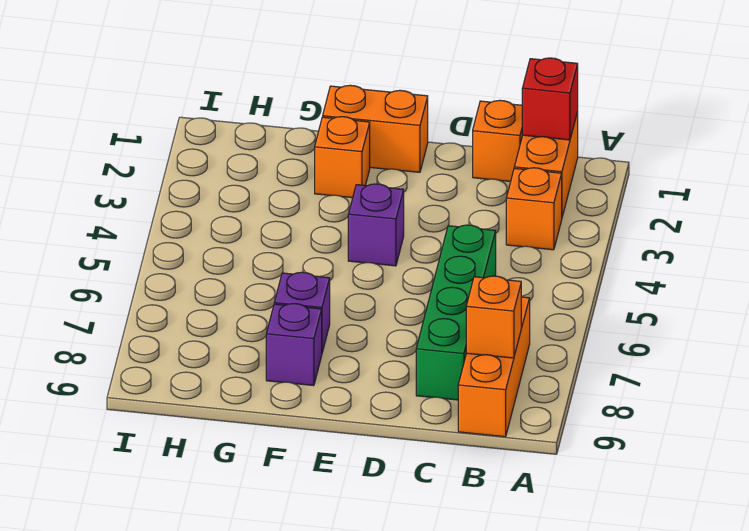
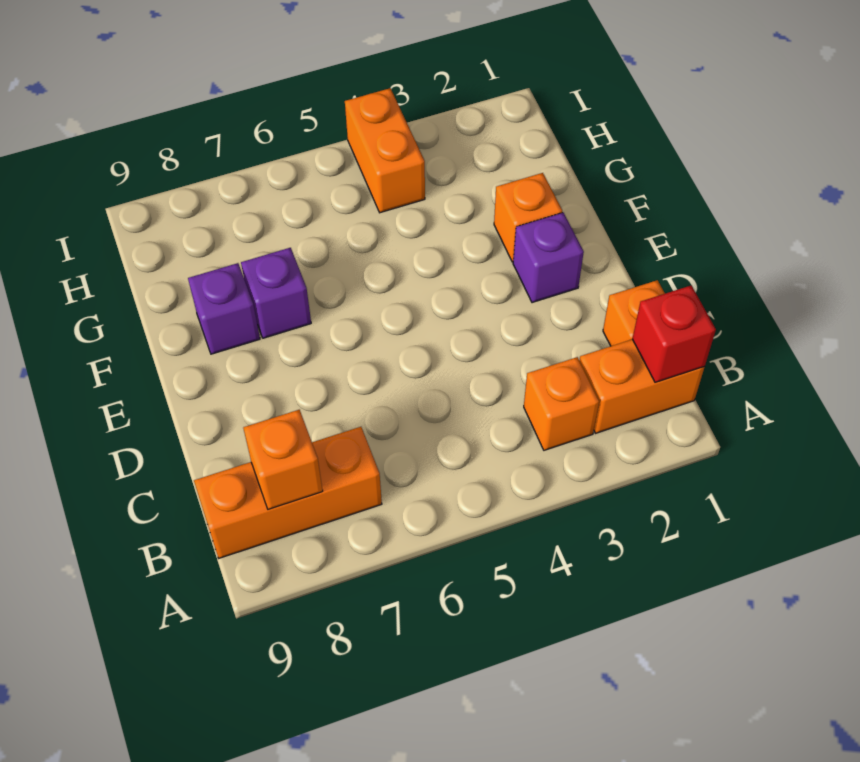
green 1x4 brick [416,225,496,400] -> none
orange 1x2 brick [323,85,428,172] -> orange 1x2 brick moved to [345,88,425,213]
purple 1x1 brick [348,184,404,266] -> purple 1x1 brick moved to [513,213,584,303]

